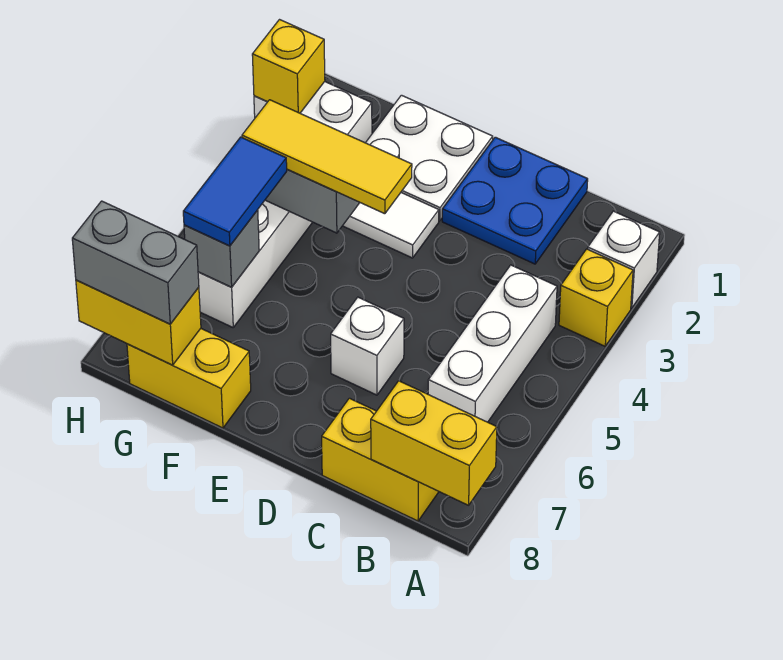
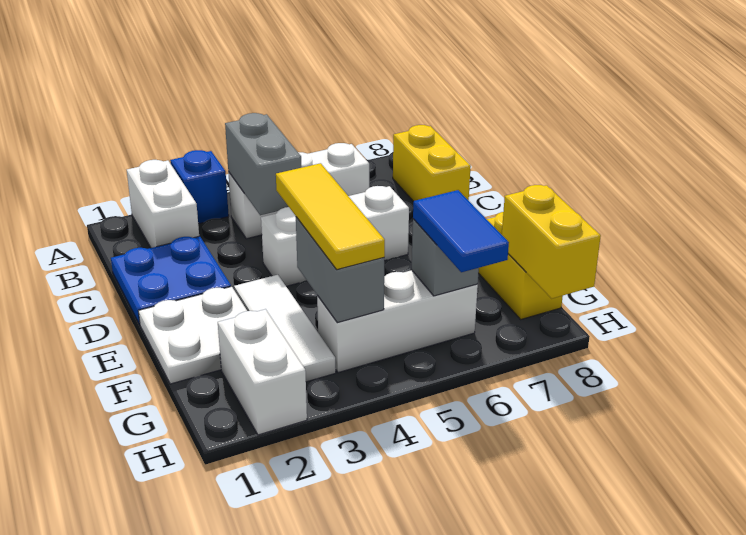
white 1x1 brick [588,211,660,308] -> white 1x2 brick [127,160,199,248]
yellow 1x1 brick [559,249,633,346] -> blue 1x1 brick [170,150,229,224]
yellow 1x2 brick [371,381,497,505] -> none
white 1x1 brick [331,297,404,395] -> white 1x3 brick [261,186,409,286]
blue 1x2 tile [183,137,287,246] -> blue 1x2 tile turned to [413,190,509,272]
grey 1x2 brick [72,201,199,324] -> grey 1x2 brick moved to [225,113,302,215]
yellow 1x1 brick [252,20,325,113] -> none

